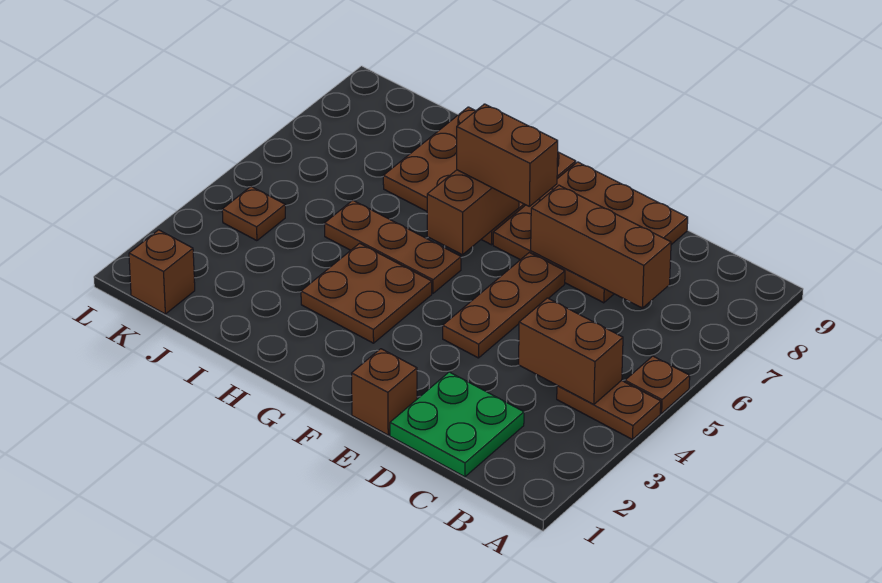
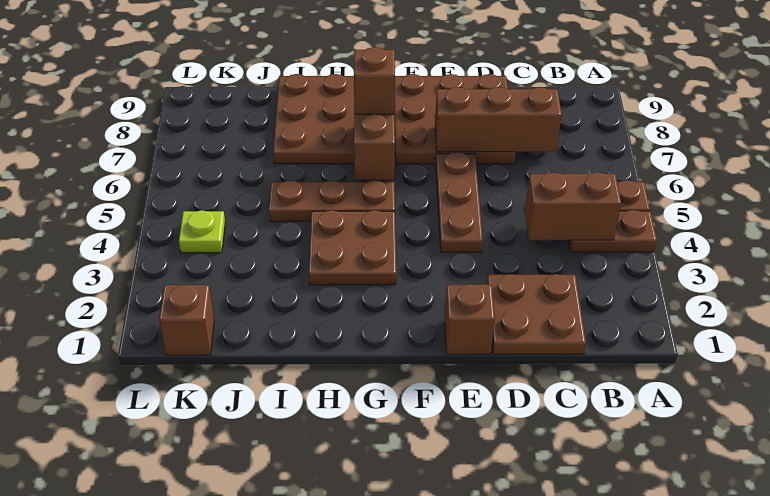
green 2x2 plate [390,372,524,477] -> brown 2x2 plate [487,274,586,354]
brown 1x2 brick [457,104,558,206] -> brown 1x1 brick [354,47,395,114]
brown 1x1 plate [222,187,285,241] -> lime 1x1 plate [179,210,225,253]

